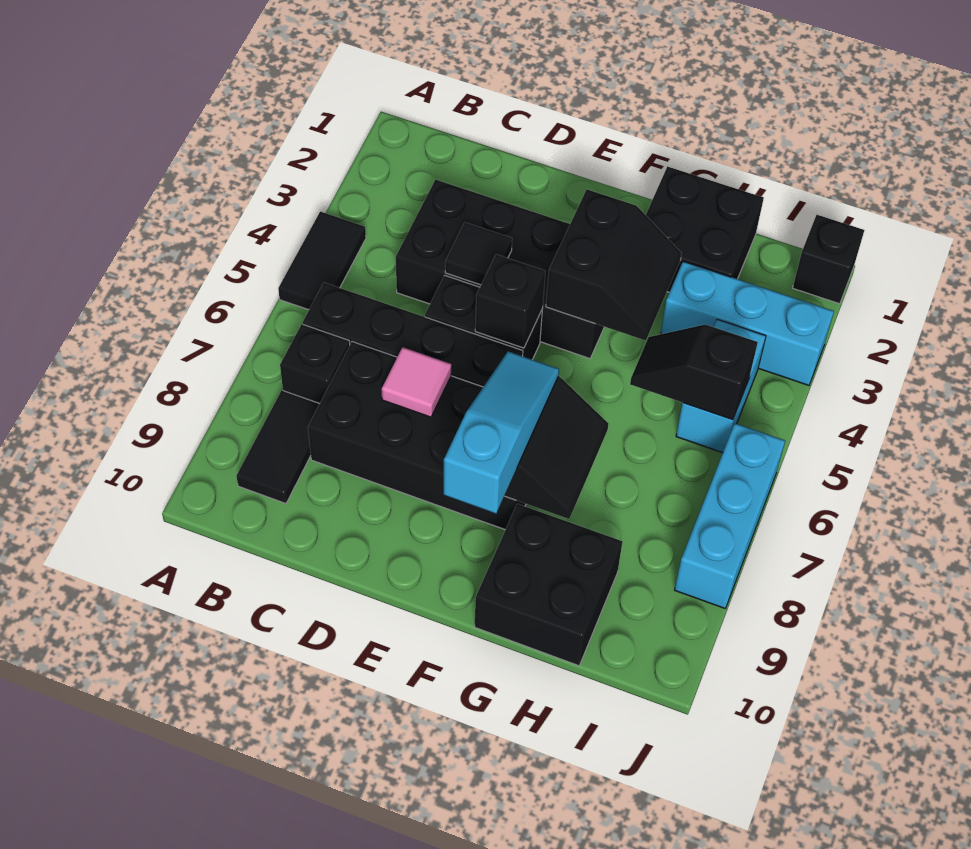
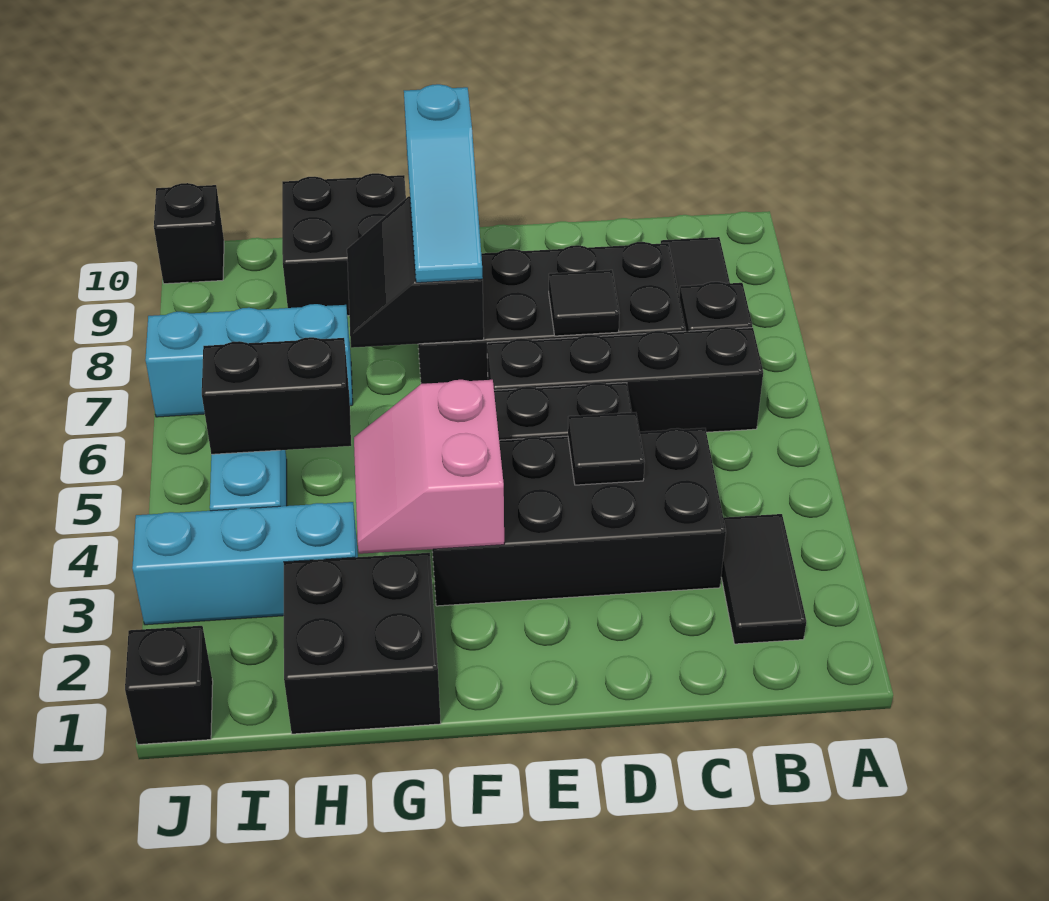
black 1x2 tile [278,211,366,310] -> black 1x2 tile moved to [721,514,806,644]
pink 1x1 tile [382,347,451,417] -> black 1x1 tile [549,270,619,336]
black 1x1 brick [475,254,545,348] -> black 1x1 brick moved to [154,183,224,284]
black 2x2 slope [546,190,682,341] -> pink 2x2 slope [354,380,504,554]
black 1x2 slope [630,324,758,420] -> black 1x2 brick [202,337,351,454]
cyan 1x3 brick [675,423,785,608] -> cyan 1x3 brick turned to [145,304,353,417]

